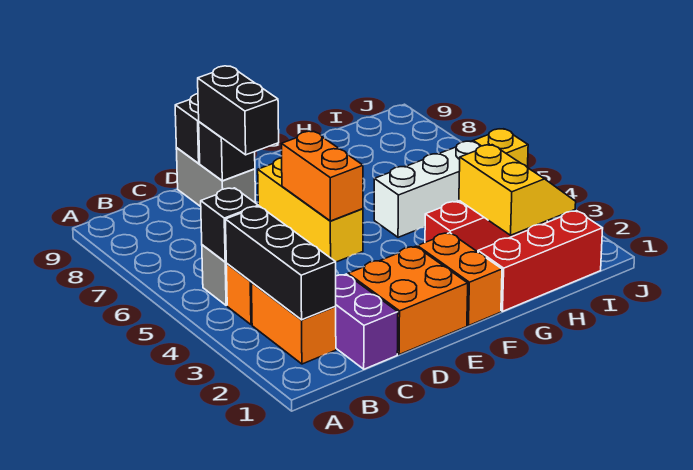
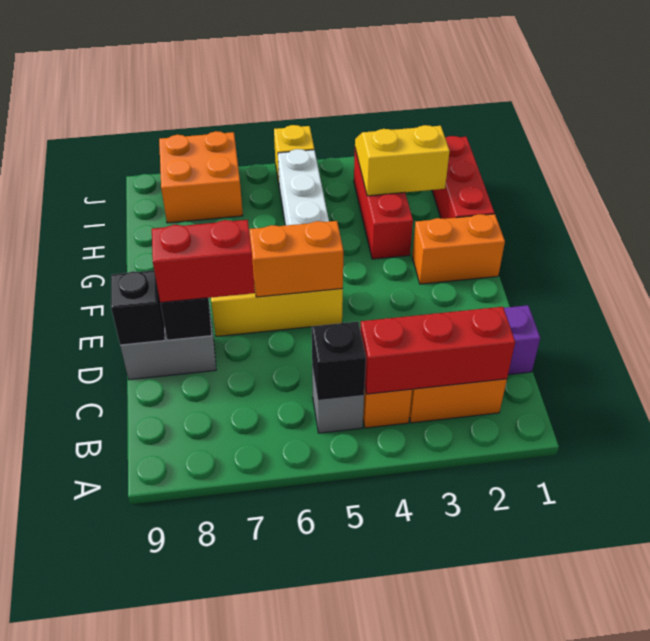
black 1x3 brick [226,206,336,320] -> red 1x3 brick [360,307,515,394]
orange 2x2 brick [348,246,468,355] -> orange 2x2 brick moved to [159,131,243,223]
black 1x2 brick [198,66,279,155] -> red 1x2 brick [152,220,255,303]

